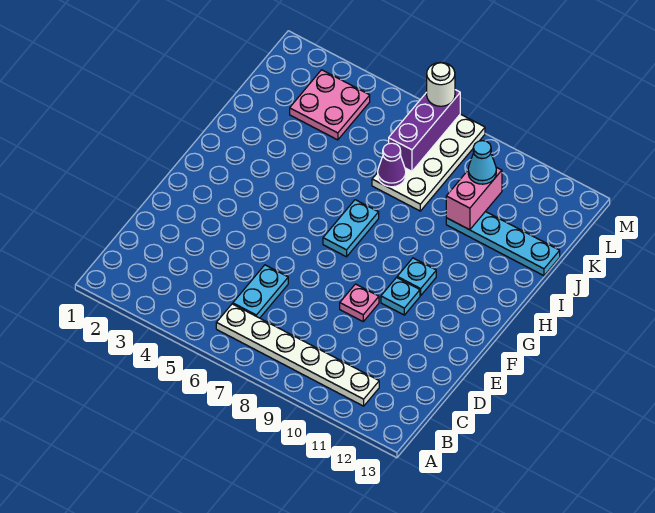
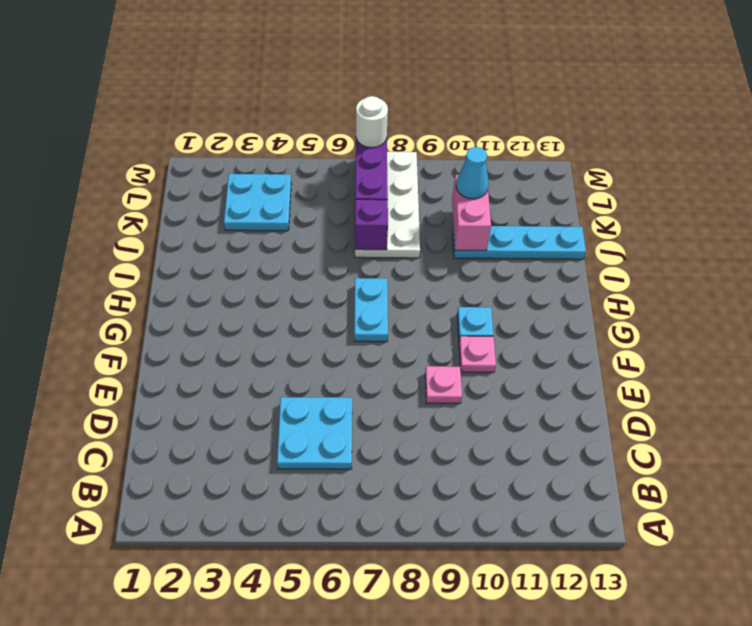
white 1x6 plate [216,304,379,406] -> none
cyan 1x2 plate [233,265,288,318] -> cyan 2x2 plate [277,397,352,469]
cyan 1x1 plate [381,278,420,315] -> pink 1x1 plate [459,336,496,372]
purple 1x1 cone [378,143,406,187] -> purple 1x1 brick [355,199,388,250]
pink 2x2 plate [290,70,370,140] -> cyan 2x2 plate [224,174,291,231]

